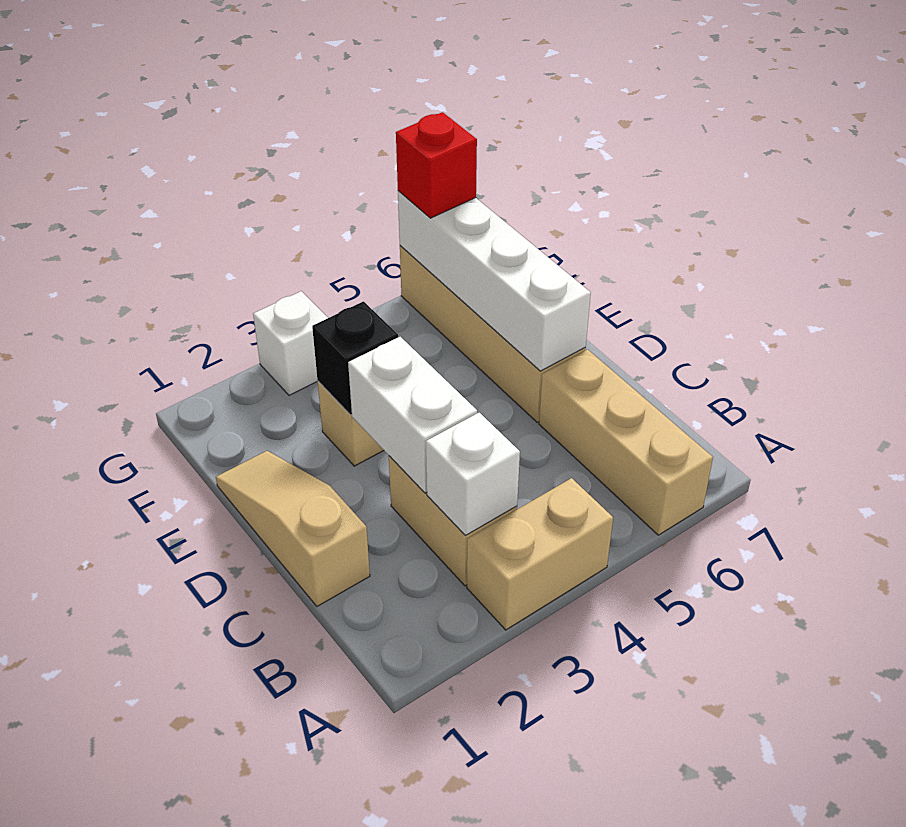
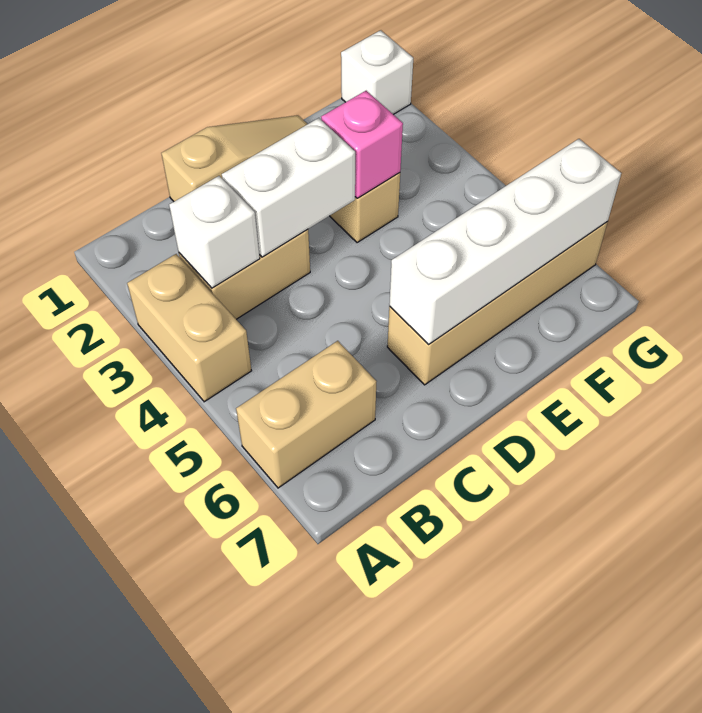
tan 1x3 brick [539,349,713,535] -> tan 1x2 brick [236,341,377,488]
black 1x1 brick [312,301,398,415] -> pink 1x1 brick [321,91,403,198]
white 1x1 brick [253,291,328,395] -> white 1x1 brick moved to [341,30,413,114]
red 1x1 brick [396,112,477,218] -> none

